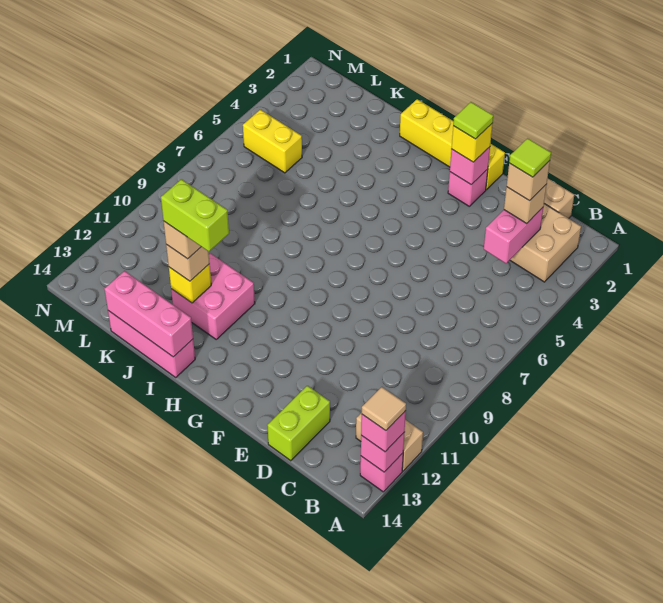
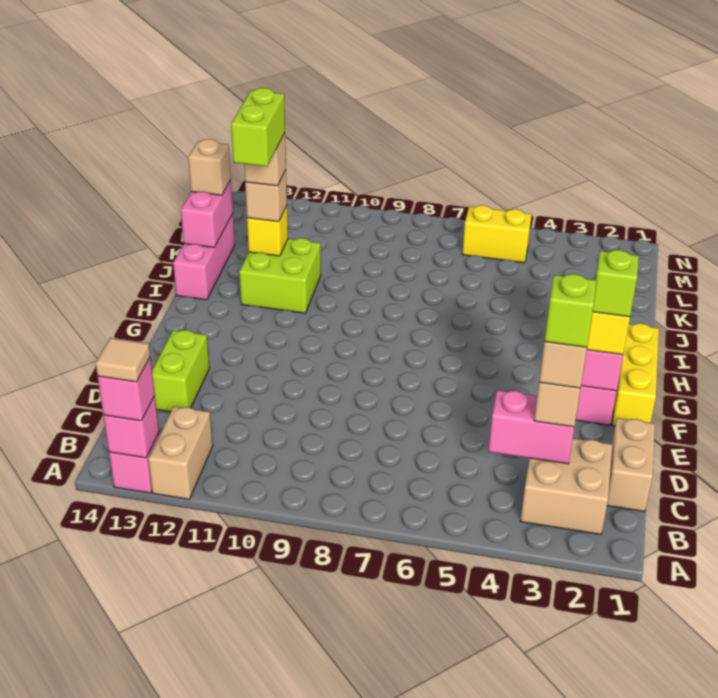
lime 1x1 tile [509,138,551,177] -> lime 1x1 brick [544,274,596,347]
lime 1x2 brick [267,386,330,461] -> lime 1x2 brick turned to [152,330,209,412]
yellow 1x4 brick [400,99,505,190] -> yellow 1x3 brick [612,323,659,426]
lime 1x1 tile [453,102,493,139] -> lime 1x1 brick [593,250,639,317]
pink 2x2 brick [171,253,255,339] -> lime 2x2 brick [239,238,321,313]
pink 1x3 brick [104,271,193,357] -> pink 1x2 brick [181,180,233,247]
none -> tan 1x1 brick [188,139,231,195]
yellow 1x2 brick [243,110,302,173] -> yellow 1x2 brick turned to [462,205,532,263]

